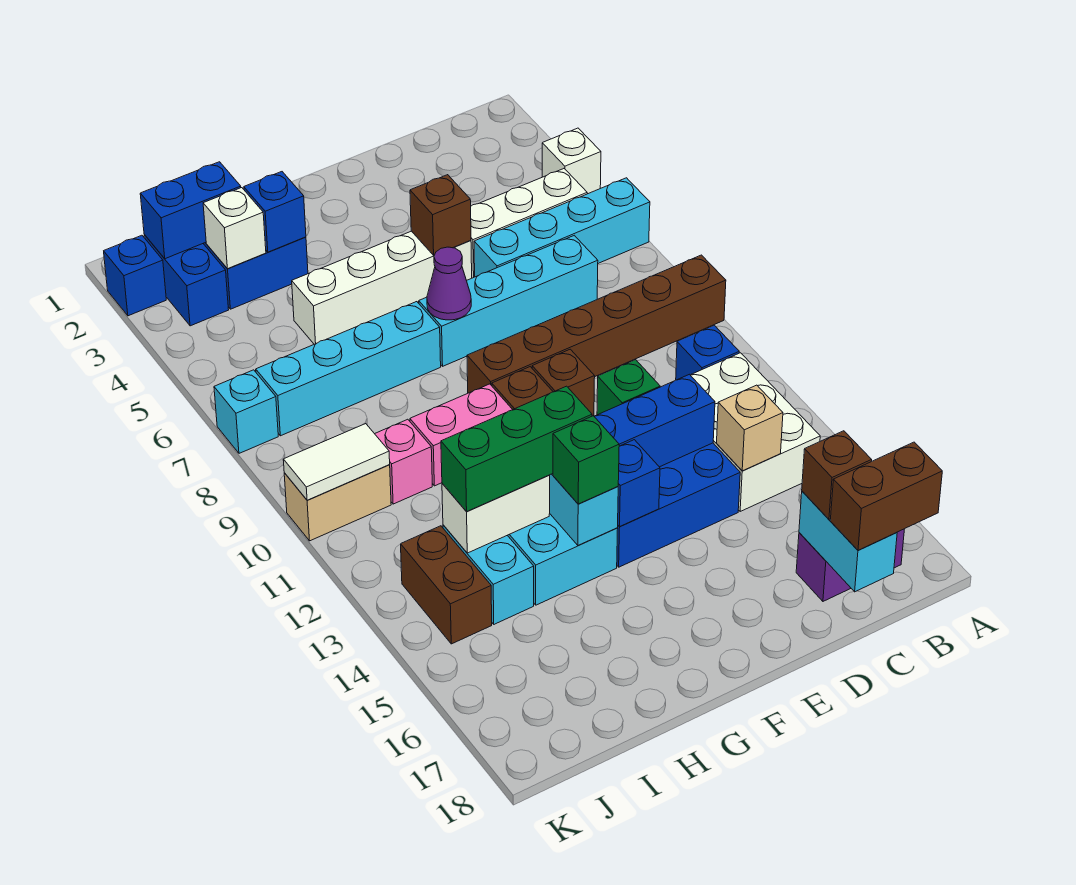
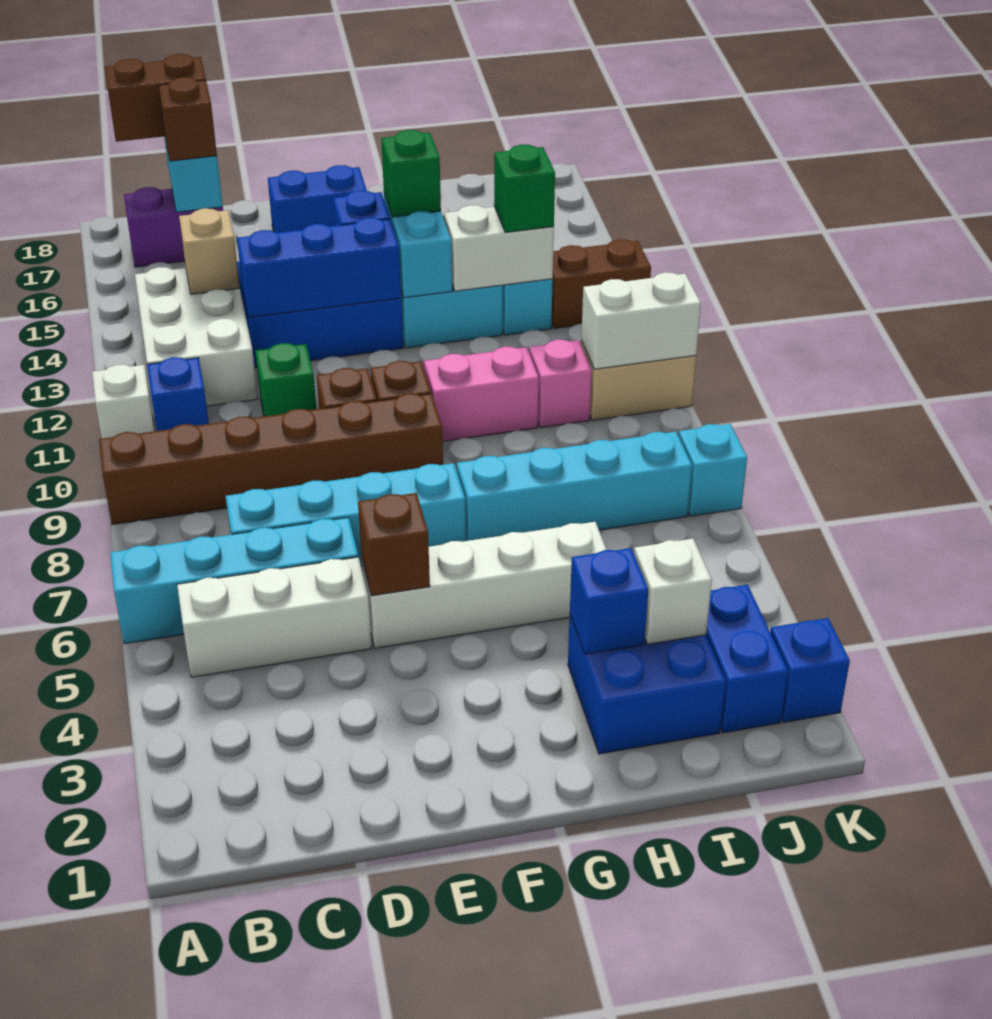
white 1x1 brick [542,128,601,194] -> white 1x1 brick moved to [92,365,154,438]
purple 1x1 cone [427,247,471,320] -> none
green 1x3 brick [441,386,592,512] -> green 1x1 brick [494,145,555,233]
blue 1x2 brick [140,162,241,259] -> blue 1x2 brick moved to [268,165,366,233]
white 1x2 tile [283,424,390,500] -> white 1x2 brick [581,272,701,369]
brown 1x2 brick [401,526,492,644] -> brown 1x2 brick turned to [552,239,651,328]

